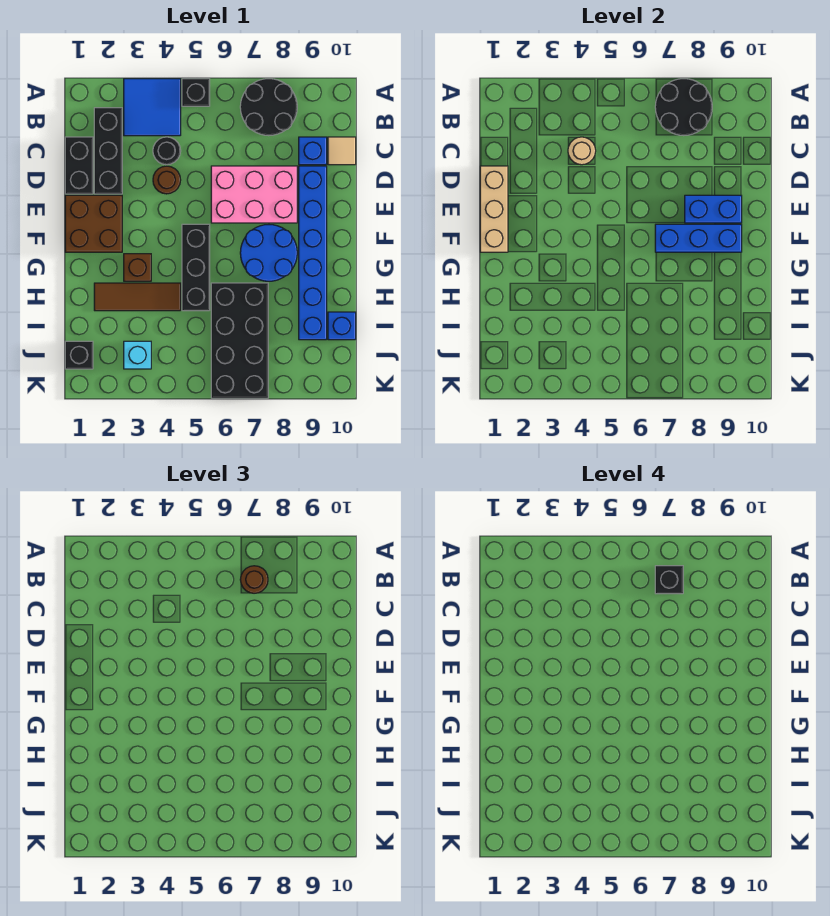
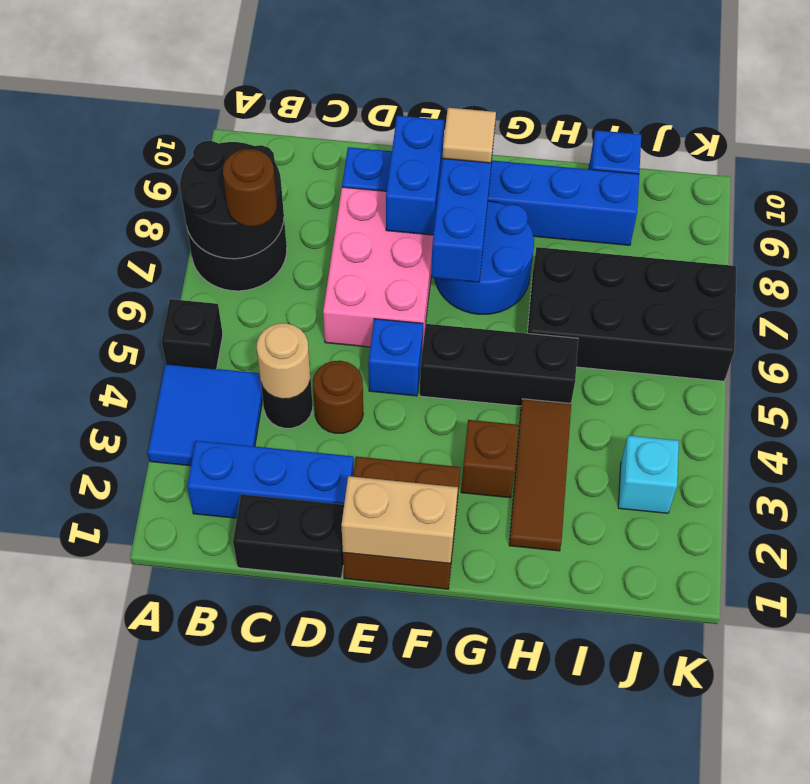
black 1x3 brick [94,108,122,194] -> blue 1x3 brick [187,441,354,518]
black 1x1 brick [655,566,683,594] -> none
blue 1x1 brick [299,137,327,165] -> blue 1x1 brick moved to [368,319,423,396]
tan 1x1 tile [328,137,356,165] -> tan 1x1 tile moved to [442,108,496,163]
tan 1x3 brick [480,166,508,252] -> tan 1x2 brick [341,476,458,563]
black 1x1 brick [65,341,93,369] -> none

